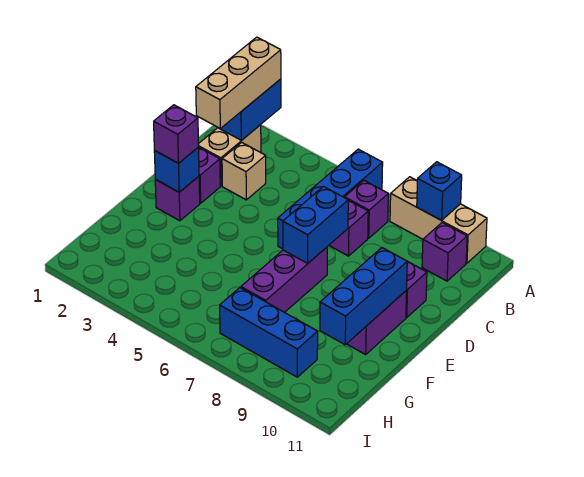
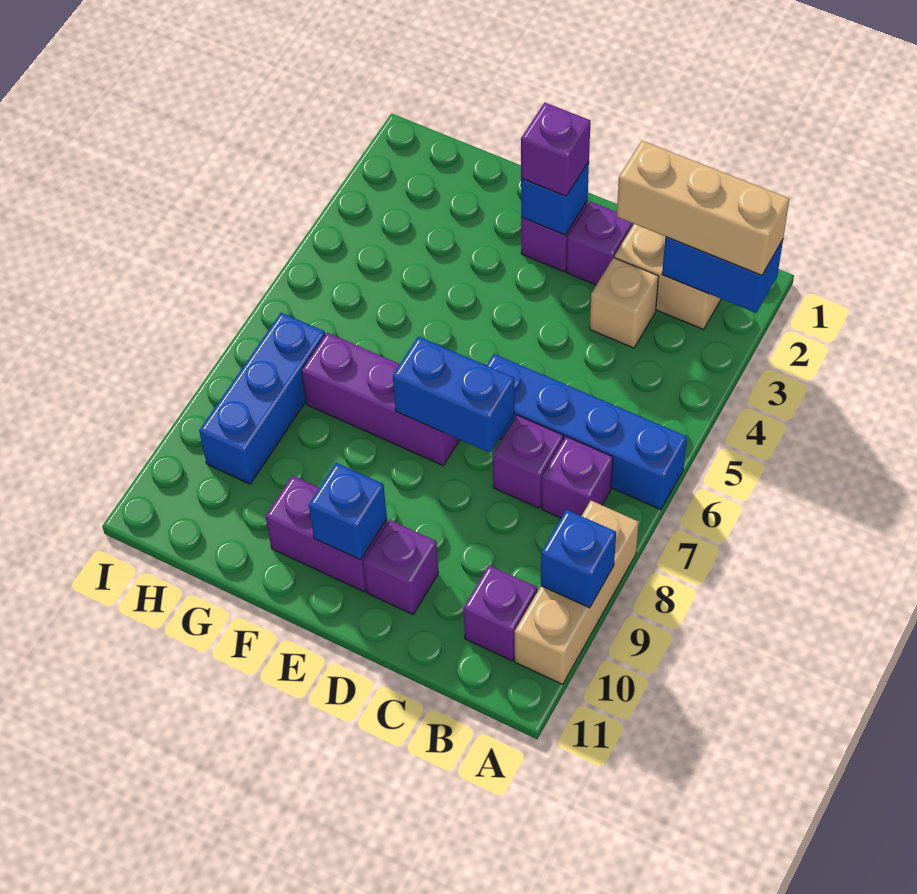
blue 1x3 brick [320,248,407,345] -> blue 1x1 brick [309,463,387,560]

